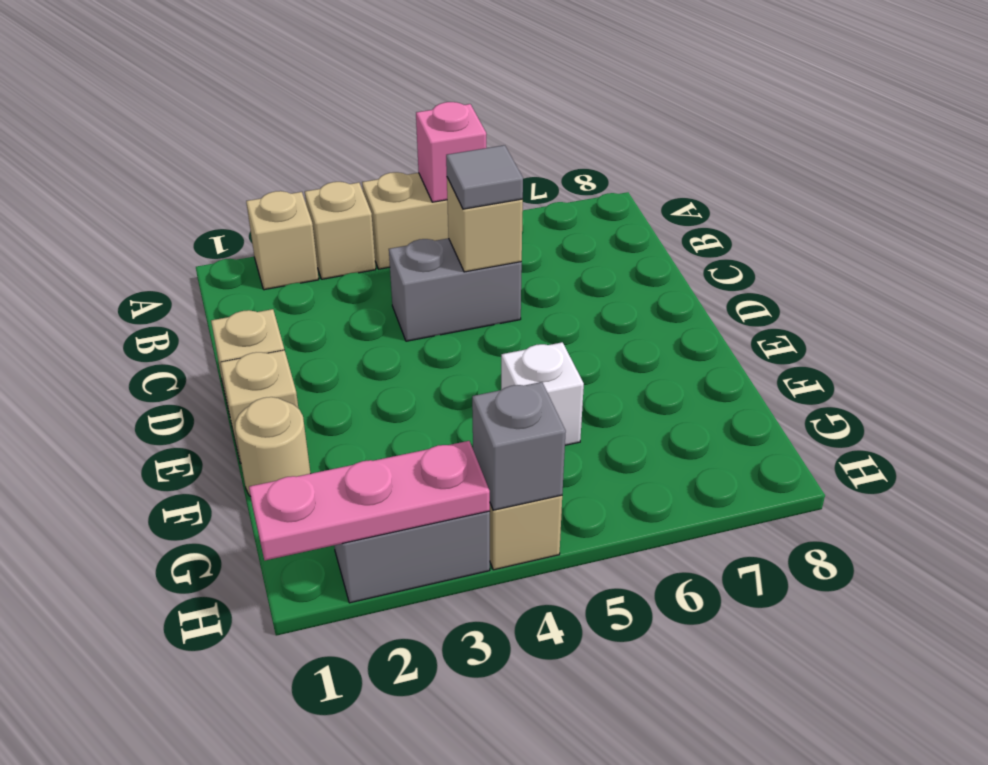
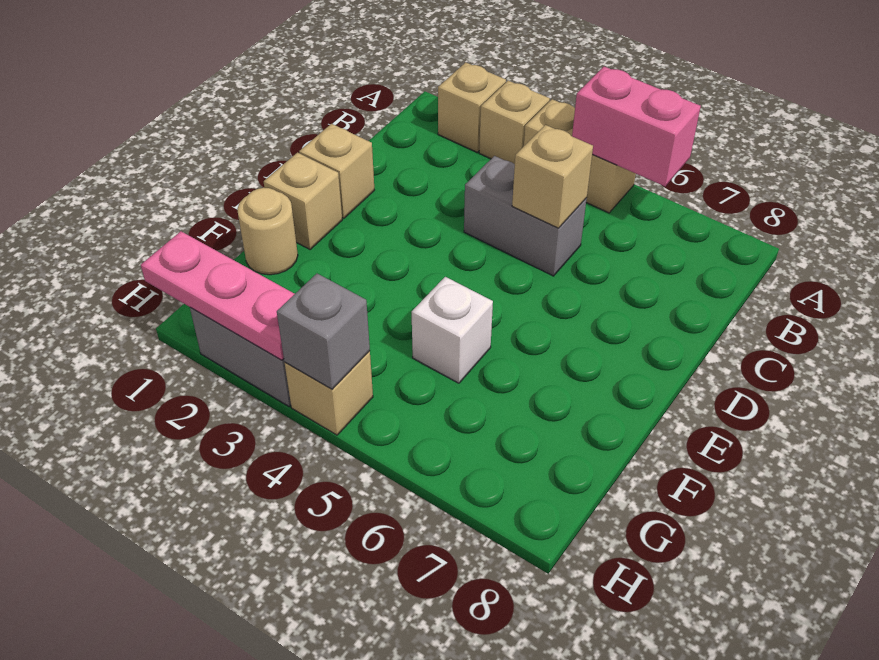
pink 1x1 brick [416,102,486,202] -> pink 1x2 brick [572,67,701,186]
grey 1x1 tile [446,145,523,209] -> none

